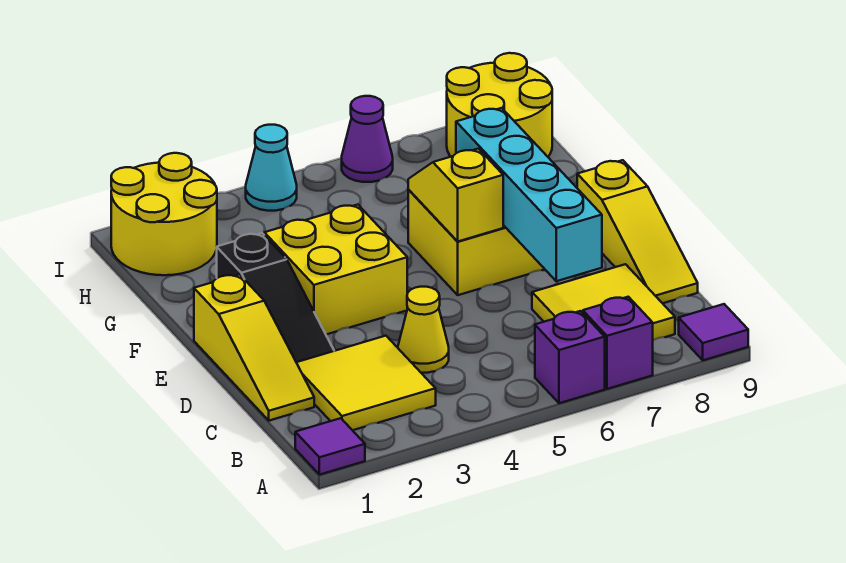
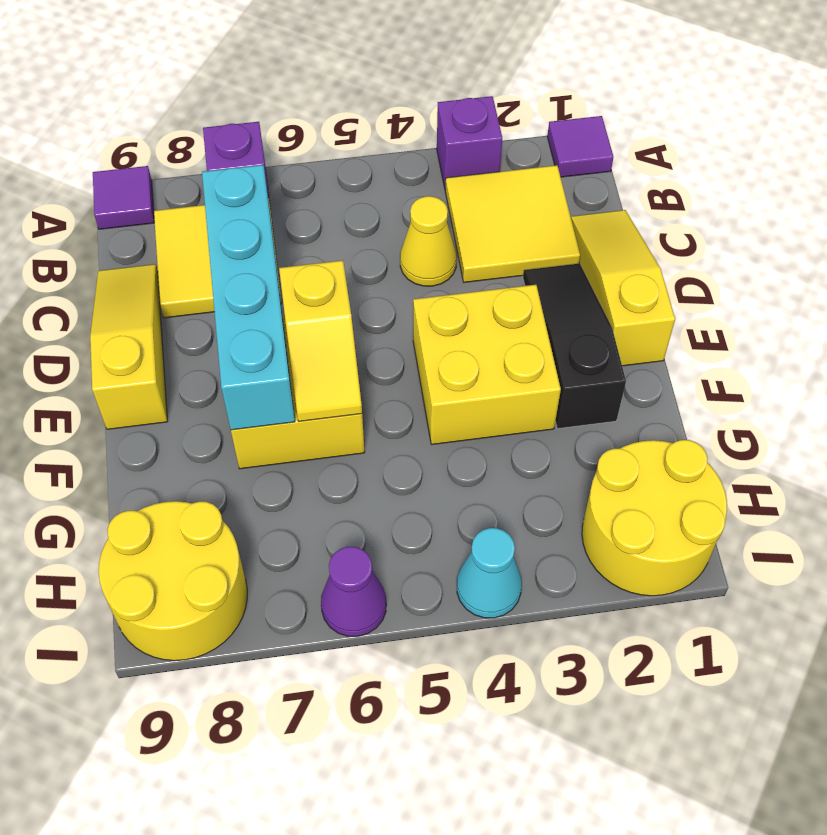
purple 1x1 brick [535,311,605,403] -> purple 1x1 brick moved to [437,96,502,190]

